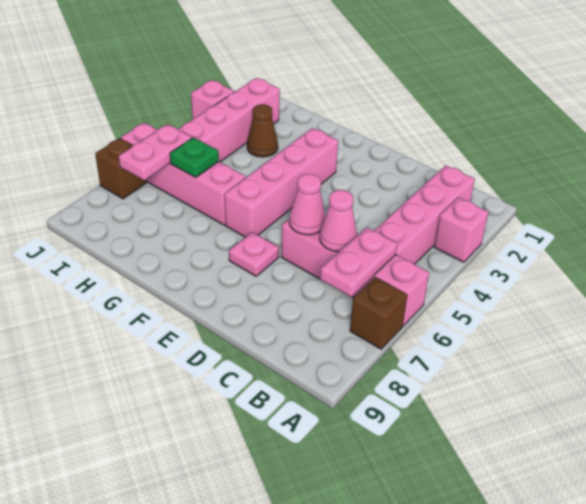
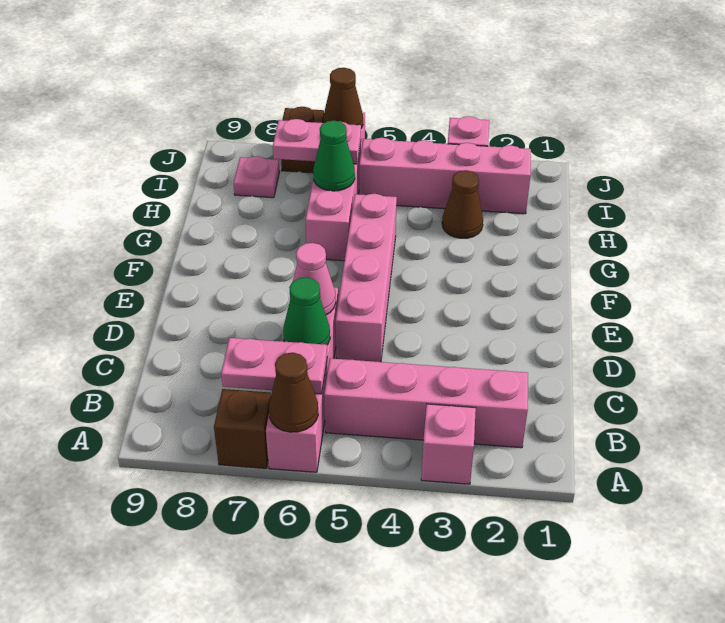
none -> brown 1x1 cone [269,353,318,432]
pink 1x1 cone [320,190,357,252] -> green 1x1 cone [283,277,330,345]
pink 1x1 plate [229,232,279,276] -> pink 1x1 plate moved to [234,156,280,198]
pink 1x4 brick [225,128,338,237] -> pink 1x4 brick turned to [335,194,397,362]
green 1x1 plate [170,138,219,178] -> green 1x1 cone [313,121,355,191]
none -> brown 1x1 cone [324,68,363,128]

